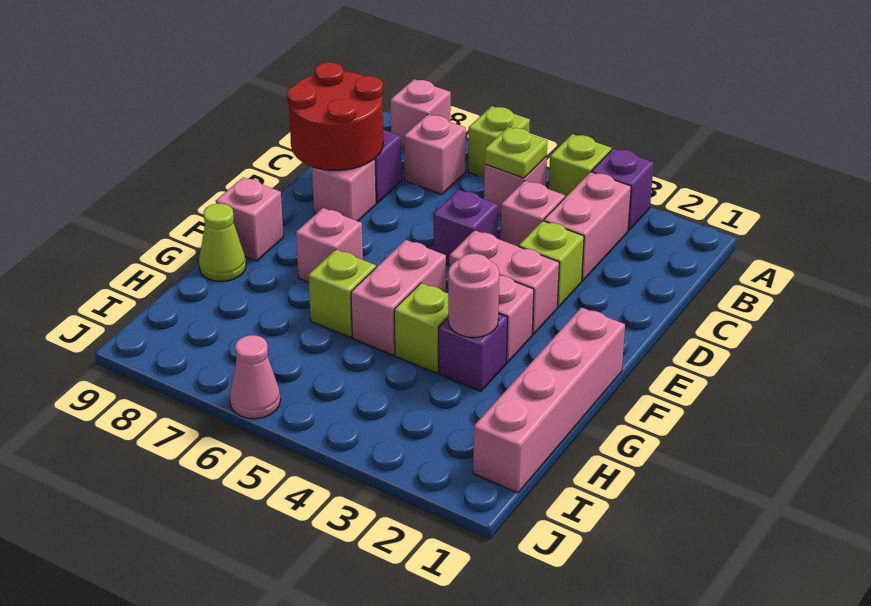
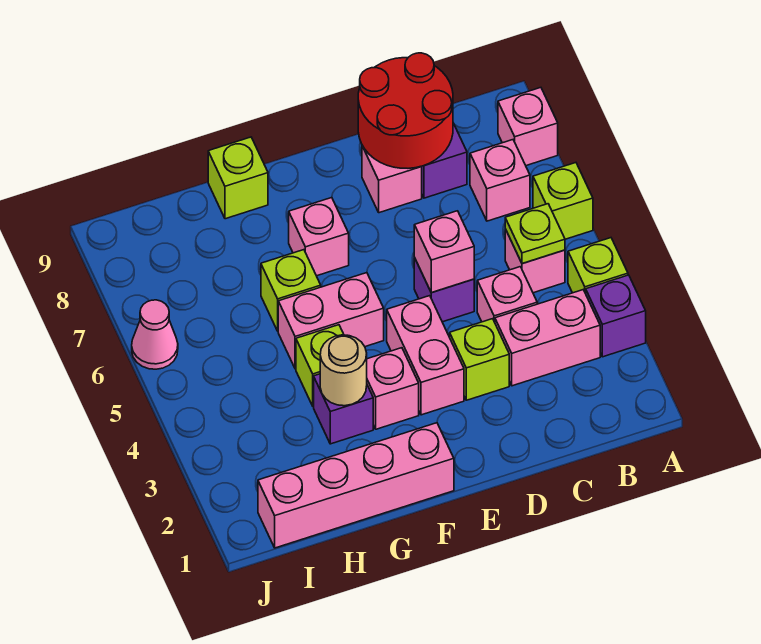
pink 1x1 brick [216,177,283,261] -> pink 1x1 brick moved to [414,211,474,293]
pink 1x1 round brick [448,254,499,338] -> tan 1x1 round brick [320,335,367,406]
lime 1x1 cone [199,204,246,282] -> lime 1x1 brick [208,137,268,219]

